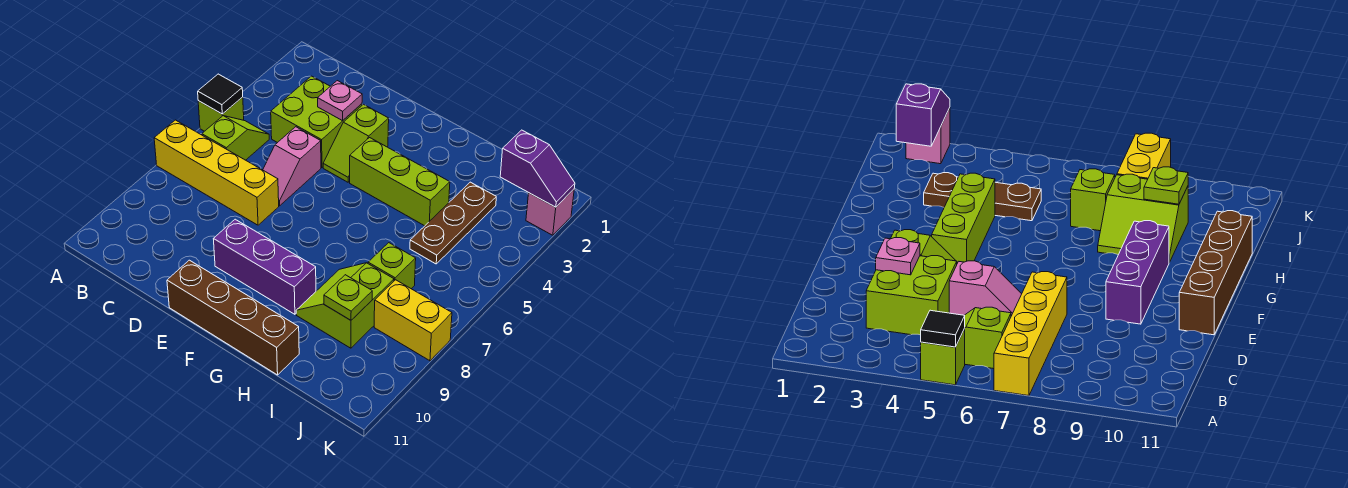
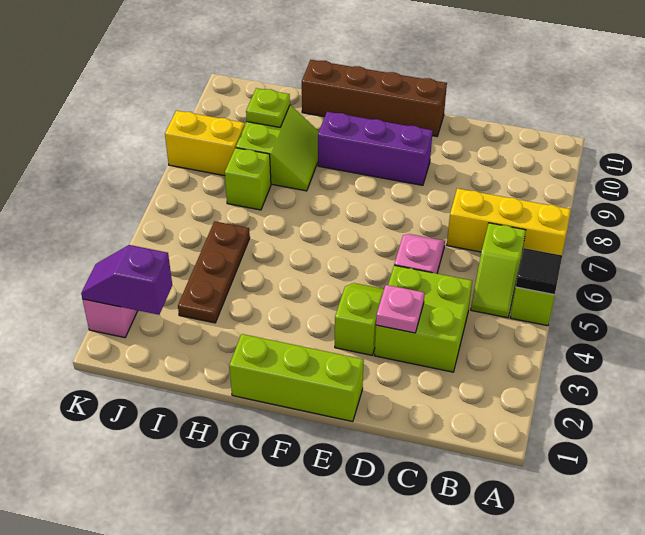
yellow 1x4 brick [154,120,279,225] -> yellow 1x3 brick [447,188,571,257]
lime 1x3 brick [350,138,450,226] -> lime 1x3 brick moved to [229,334,364,422]

